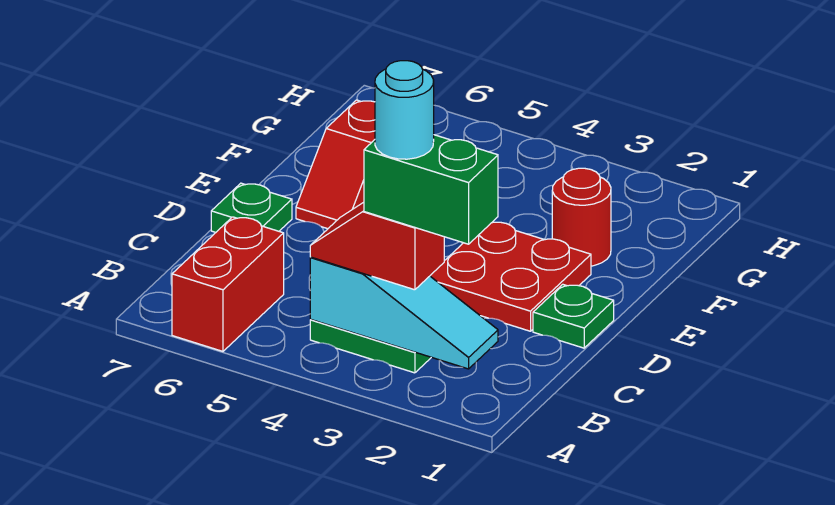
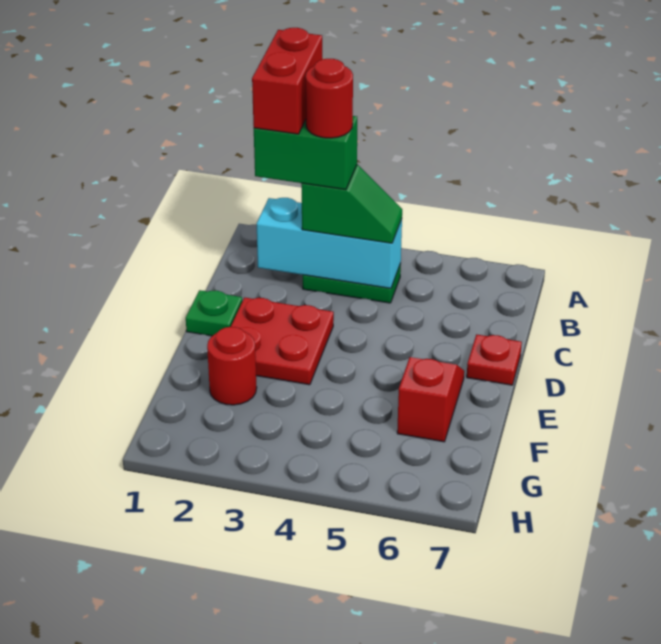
red 1x2 brick [172,217,284,351] -> red 1x2 brick moved to [252,28,323,134]
cyan 1x3 slope [310,257,498,369] -> cyan 1x3 brick [257,198,402,288]
red 1x2 slope [310,202,444,290] -> green 1x2 slope [301,165,402,243]
cyan 1x1 round brick [375,61,434,159] -> red 1x1 round brick [306,59,353,138]
green 1x1 plate [211,183,292,232] -> red 1x1 plate [467,334,522,385]

